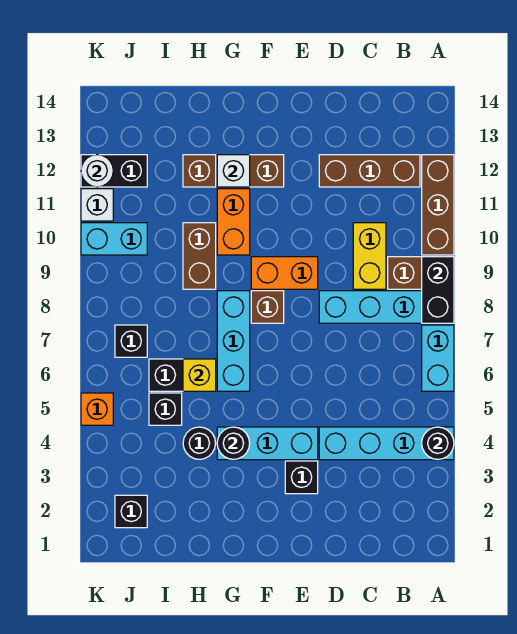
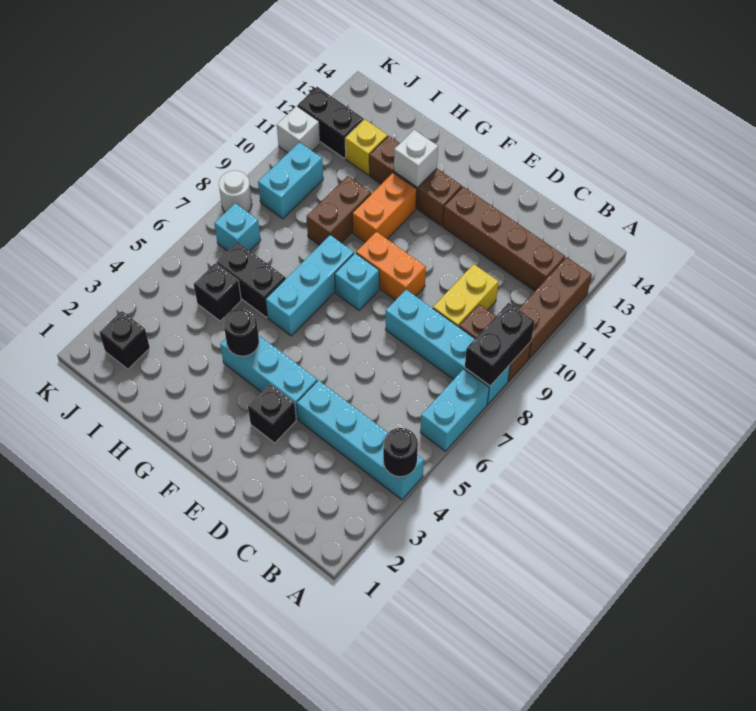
brown 1x3 brick [319,155,420,187] -> brown 1x4 brick [443,187,565,291]
brown 1x1 brick [251,291,284,323] -> cyan 1x1 brick [335,253,379,310]
black 1x1 round brick [183,427,216,459] -> none
yellow 1x1 brick [183,359,216,391] -> yellow 1x1 brick moved to [345,119,388,175]
black 1x1 brick [115,325,147,357] -> cyan 1x1 brick [214,203,261,251]
cyan 1x2 brick [81,223,147,255] -> cyan 1x2 brick turned to [258,142,323,219]
orange 1x1 brick [81,393,113,425] -> none
white 1x1 round brick [81,155,113,187] -> white 1x1 round brick moved to [219,171,252,212]

